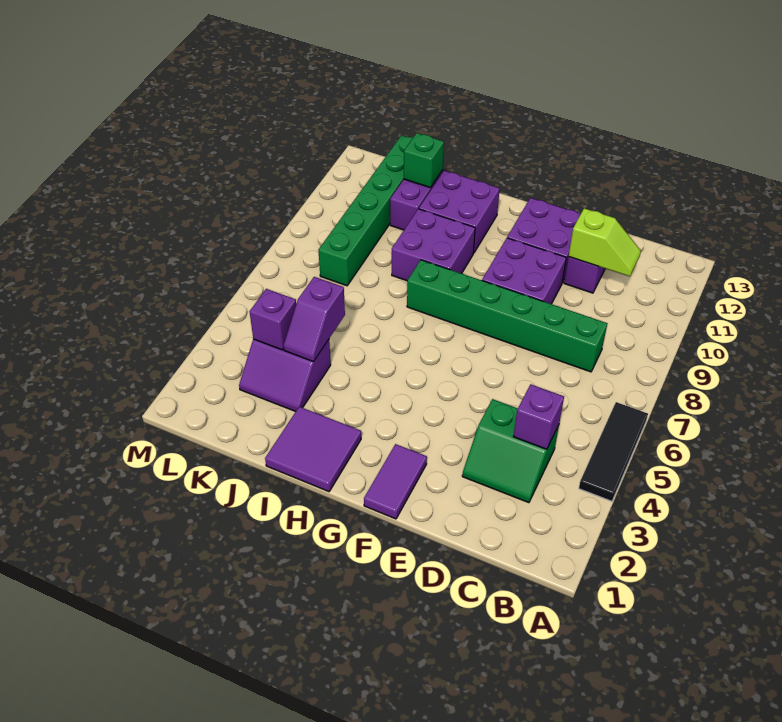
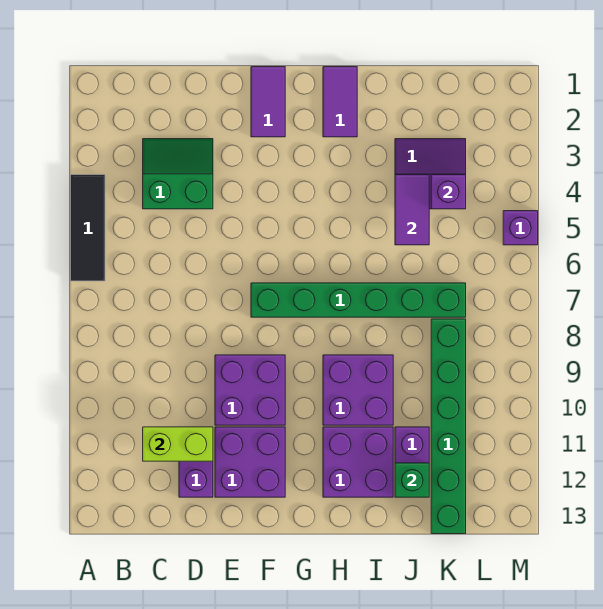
purple 1x1 brick [514,384,564,449] -> purple 1x1 brick moved to [503,211,538,245]
green 1x6 brick [407,260,608,372] -> green 1x6 brick moved to [251,283,466,317]
lime 1x2 slope [569,208,641,276] -> lime 1x2 brick [143,427,213,461]
purple 2x2 tile [265,407,361,492] -> purple 1x2 tile [323,67,357,137]
purple 1x2 slope [284,277,345,362] -> purple 1x2 tile [395,175,429,245]

